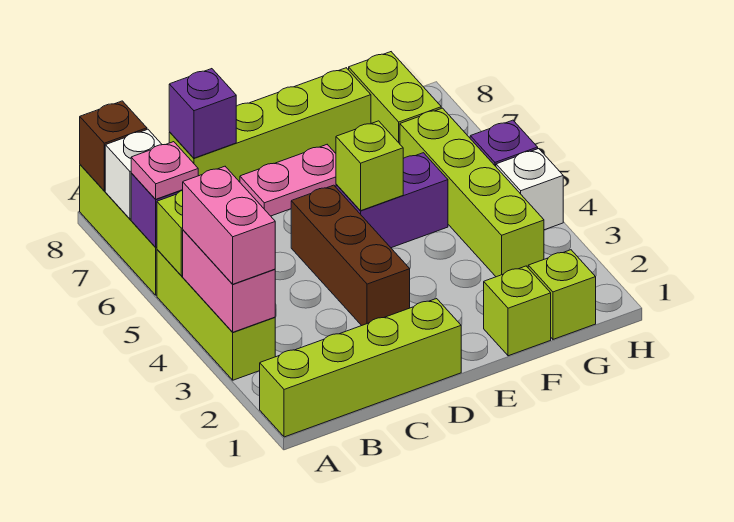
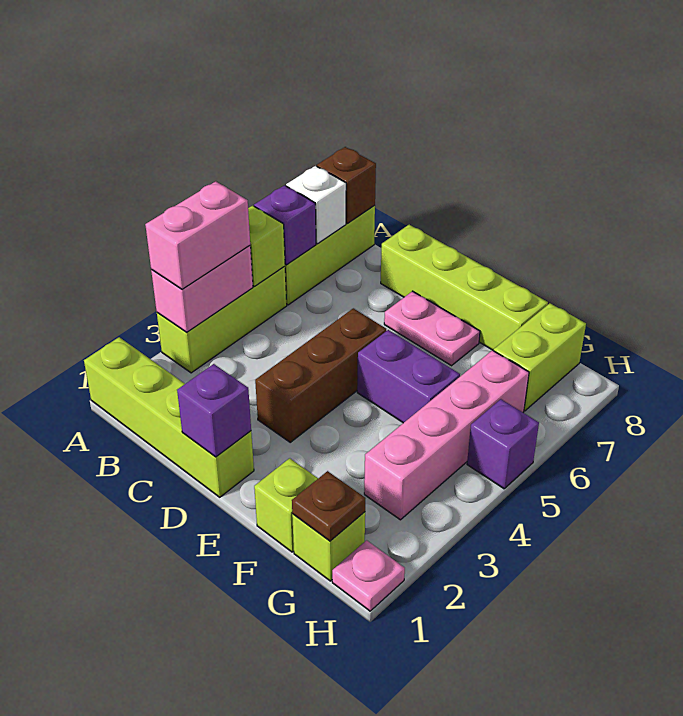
pink 1x1 plate [131,142,198,199] -> pink 1x1 plate moved to [332,540,405,611]
purple 1x1 brick [169,69,236,158] -> purple 1x1 brick moved to [177,364,251,457]
lime 1x1 brick [336,121,403,210] -> none
none -> brown 1x1 plate [292,471,366,541]
lime 1x4 brick [400,108,544,277] -> pink 1x4 brick [364,350,529,520]
white 1x1 brick [496,149,563,230] -> none

